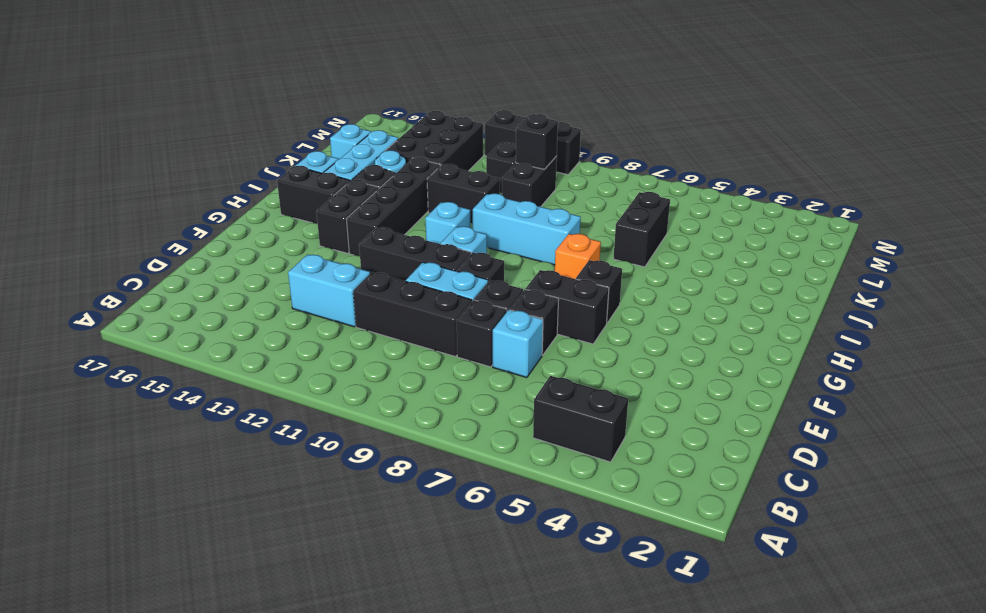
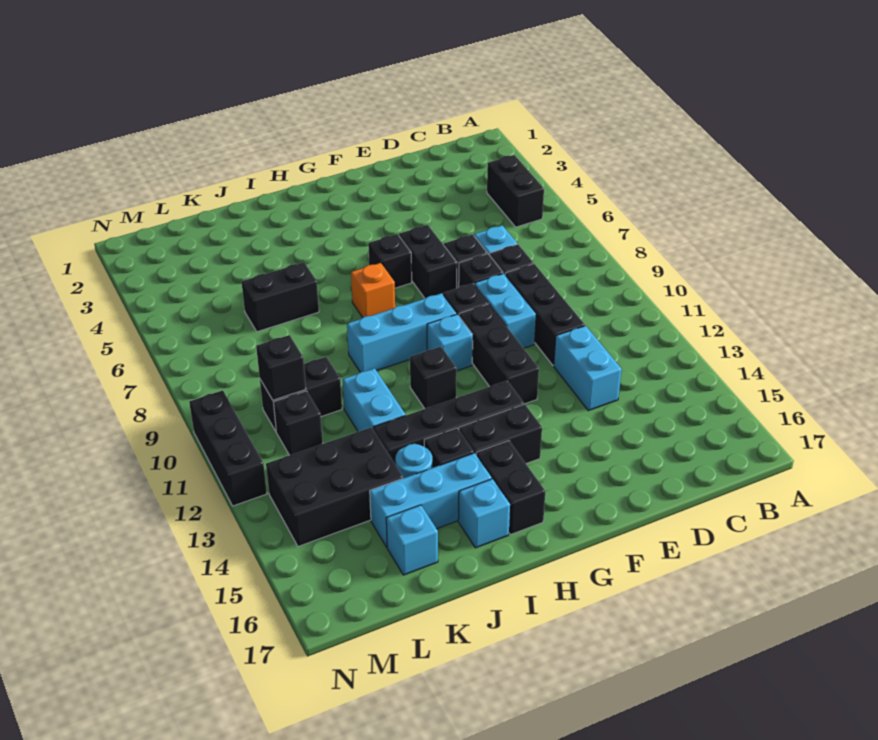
cyan 1x1 brick [425,202,471,244] -> black 1x1 brick [410,347,457,409]
cyan 1x3 brick [473,194,581,265] -> cyan 1x3 brick turned to [347,293,457,372]
black 1x2 brick [427,164,500,223] -> cyan 1x2 brick [343,368,405,431]

